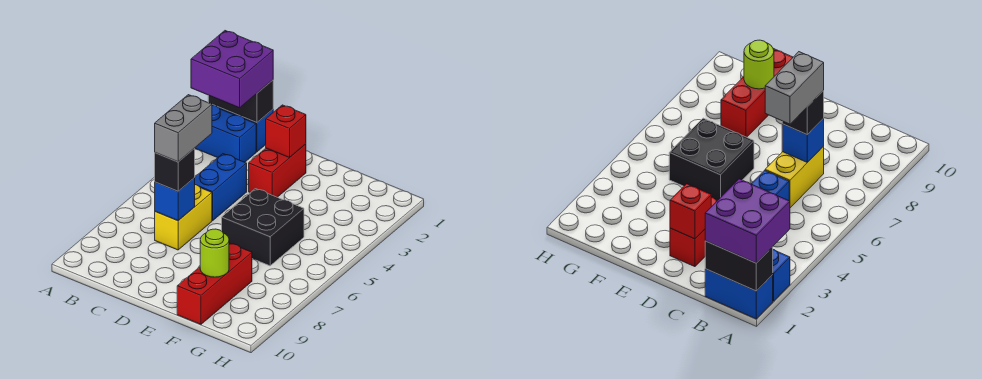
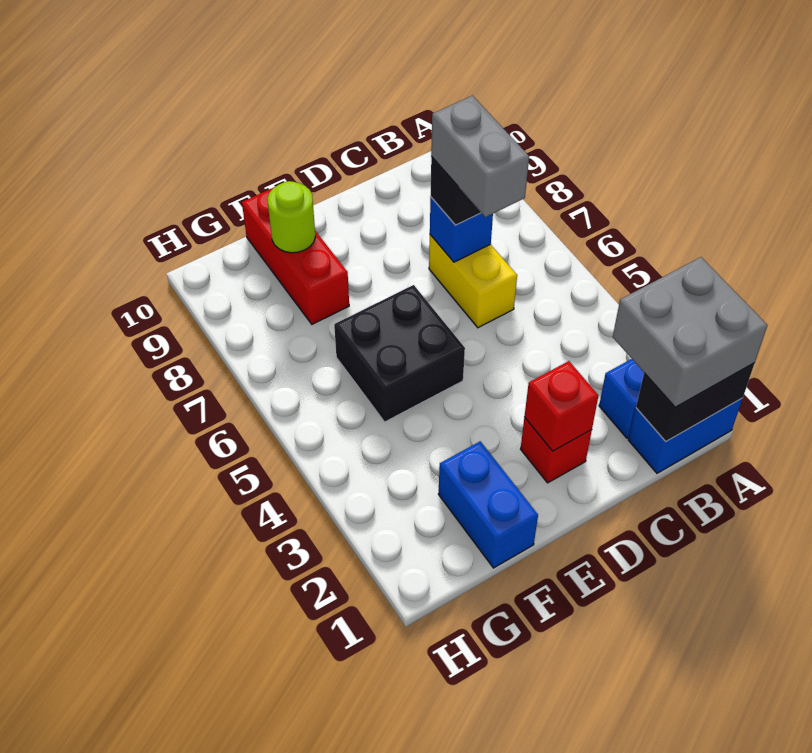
purple 2x2 brick [191,31,273,108] -> grey 2x2 brick [613,257,767,407]
blue 1x2 brick [195,154,247,221] -> blue 1x2 brick moved to [438,441,538,568]
red 1x2 brick [249,144,306,197] -> red 1x1 brick [521,417,592,483]

